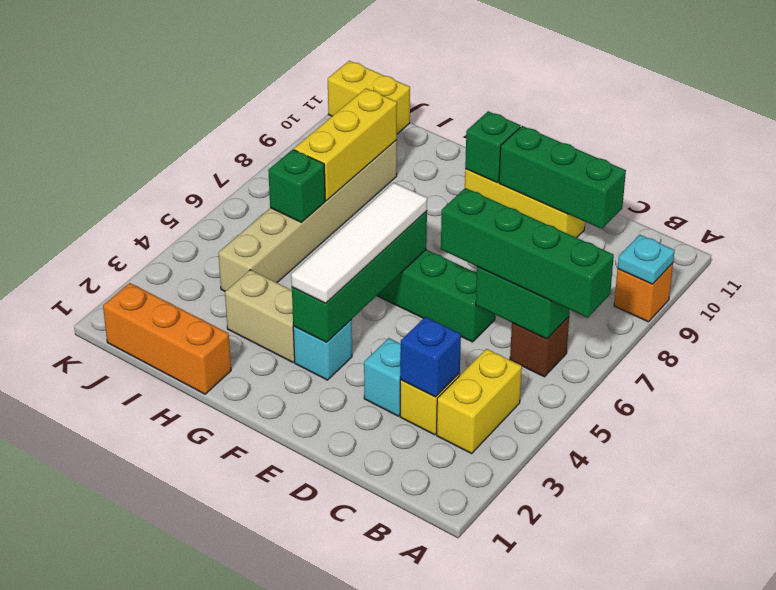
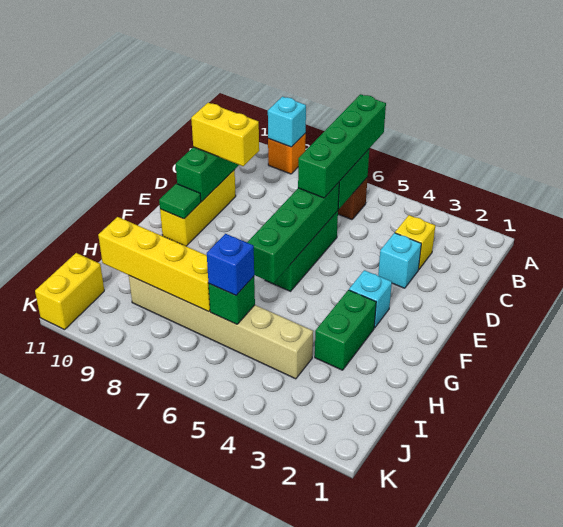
cyan 1x1 plate [618,235,675,284] -> cyan 1x1 brick [268,97,306,147]
yellow 1x2 brick [437,349,522,454] -> yellow 1x2 brick moved to [191,103,259,166]
blue 1x1 brick [400,317,461,397] -> blue 1x1 brick moved to [207,234,254,295]
green 1x4 brick [292,211,427,342] -> green 1x4 brick turned to [247,183,339,283]
white 1x4 tile [291,183,427,303] -> none
green 1x1 brick [465,111,521,183] -> green 1x1 tile [159,184,201,219]
tan 1x2 brick [225,270,295,362] -> green 1x2 brick [315,290,376,370]
orange 1x3 brick [103,283,231,394] -> none
yellow 1x3 brick [294,88,397,201] -> yellow 1x4 brick [98,217,210,312]

